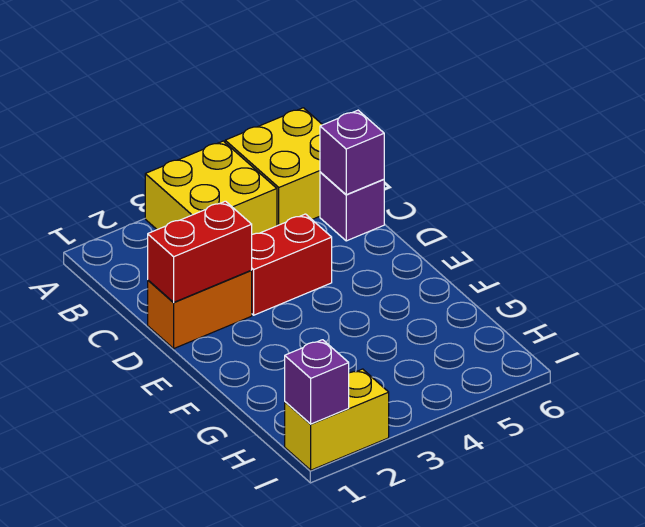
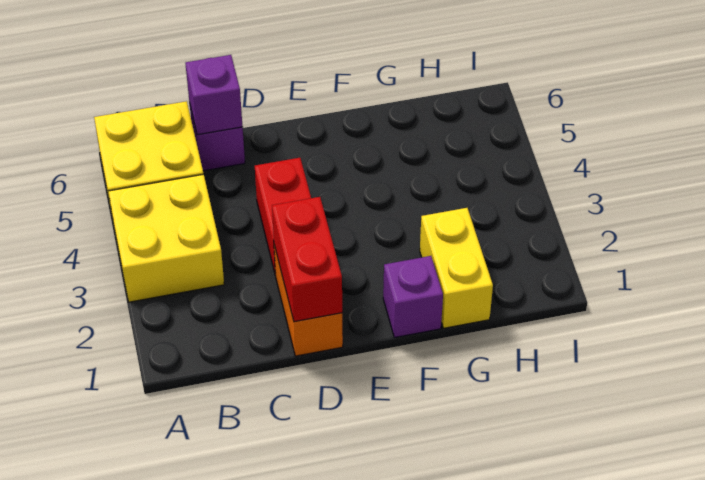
yellow 1x2 brick [285,369,389,470] -> yellow 1x2 brick moved to [420,208,493,328]
purple 1x1 brick [285,340,349,424] -> purple 1x1 brick moved to [383,256,443,338]

